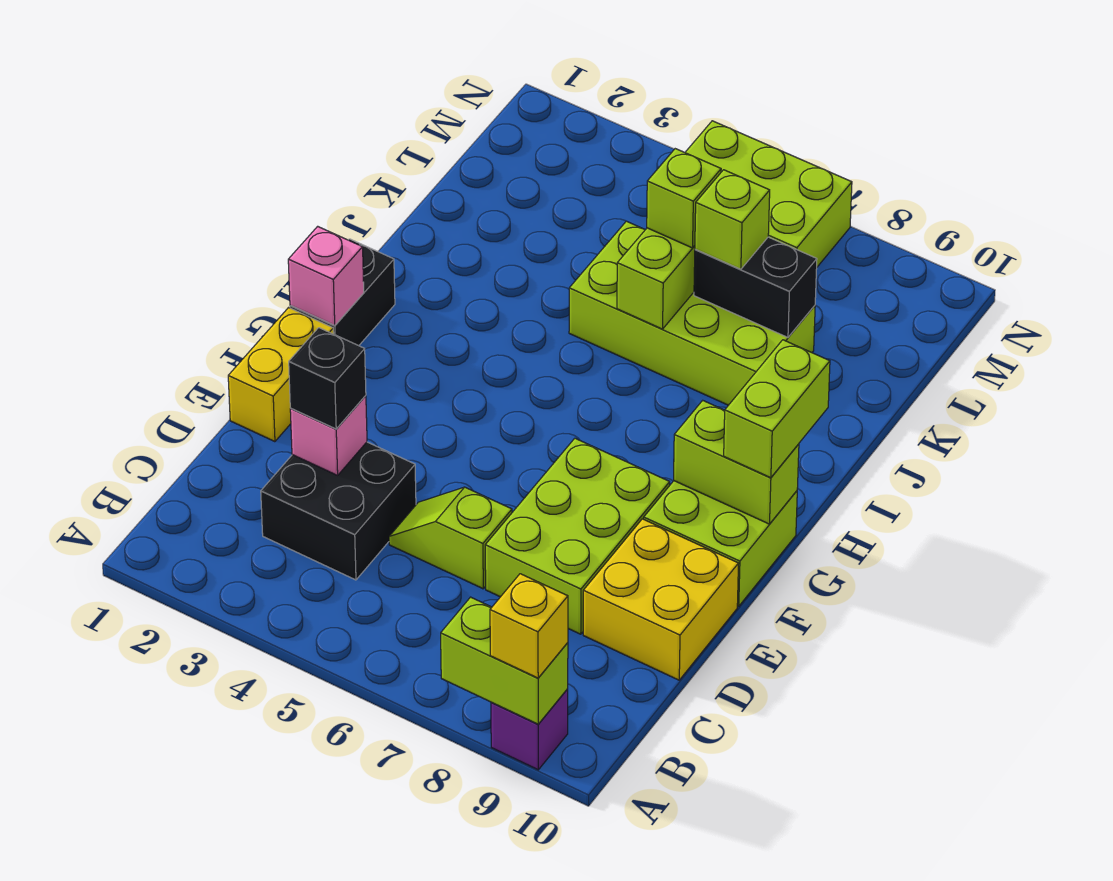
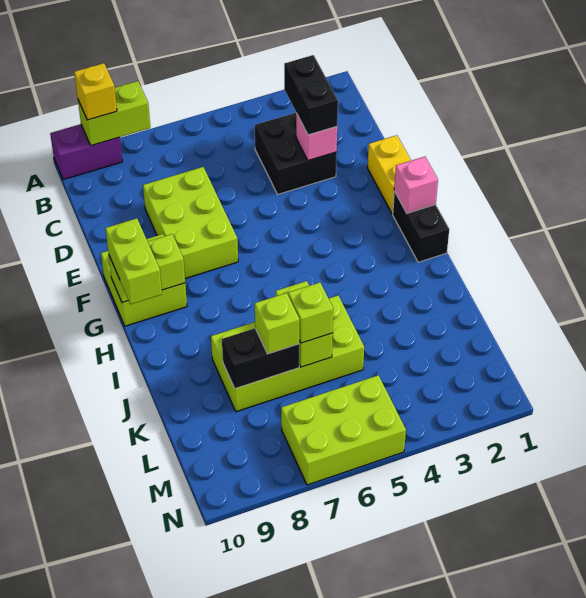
purple 1x1 brick [491,689,568,770] -> purple 1x2 brick [50,124,122,180]
black 1x1 brick [289,328,366,429] -> black 1x2 brick [284,55,338,135]
lime 1x2 slope [389,487,512,589] -> none
yellow 2x2 brick [583,519,739,680] -> none

